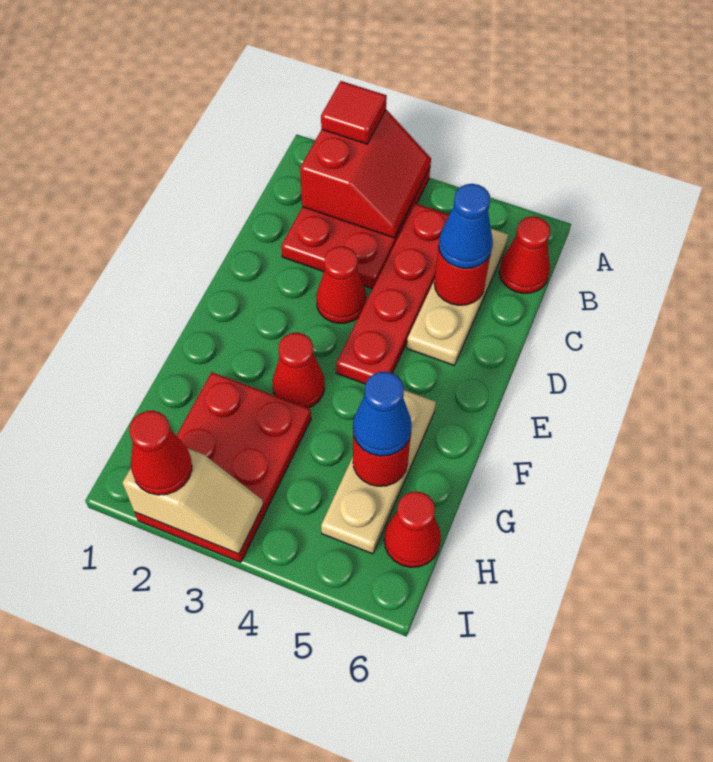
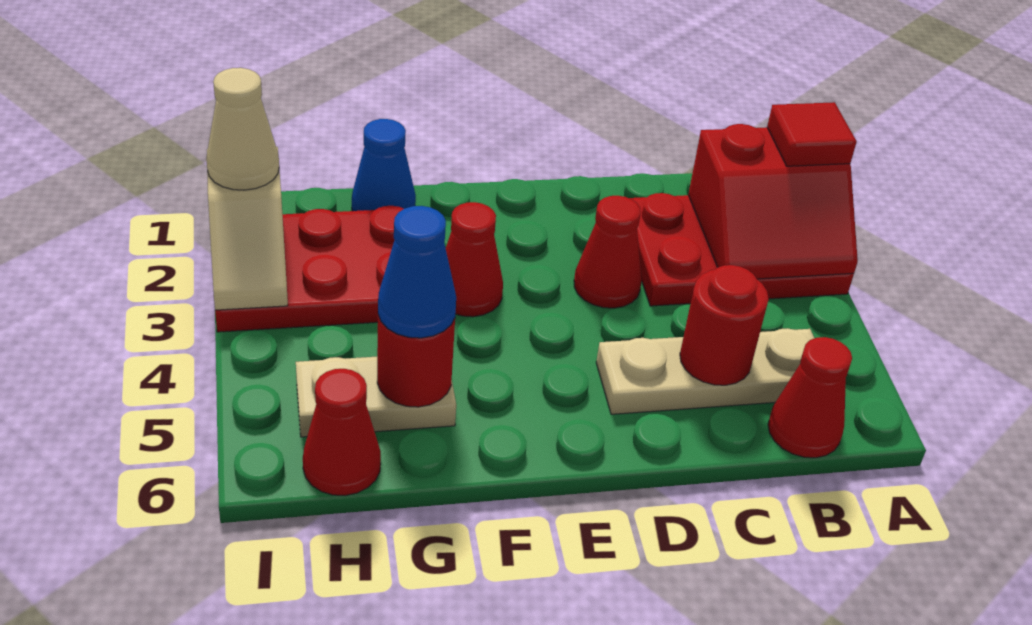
red 1x4 plate [336,203,449,384] -> none
blue 1x1 cone [439,184,493,268] -> blue 1x1 cone moved to [352,119,416,211]
tan 1x3 plate [321,390,436,554] -> tan 1x2 plate [296,357,456,437]
red 1x1 cone [129,411,192,495] -> tan 1x1 cone [206,68,279,190]

